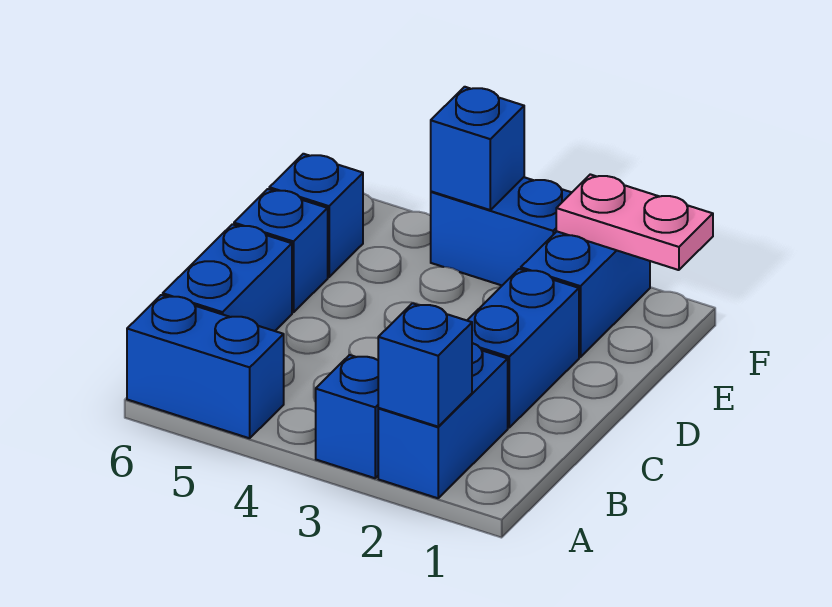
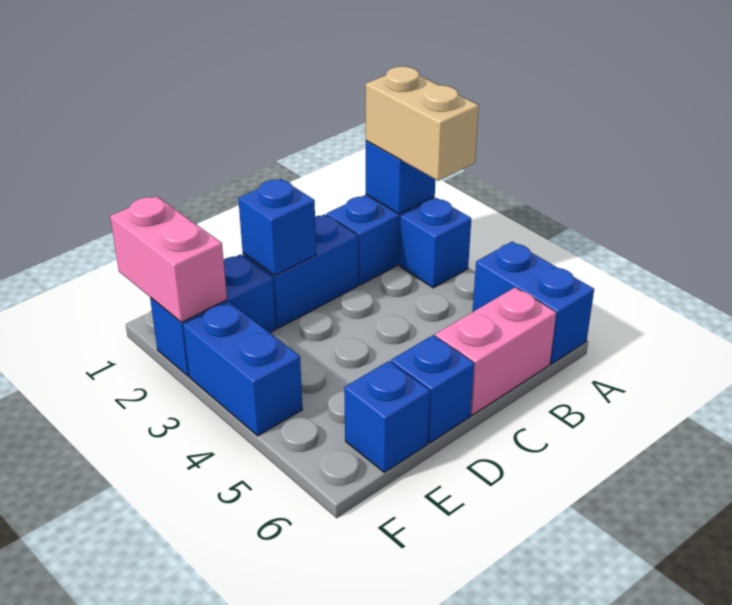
none -> tan 1x2 brick [366,67,479,181]
blue 1x2 brick [163,224,292,331] -> pink 1x2 brick [435,287,556,415]
pink 1x2 plate [556,174,713,270] -> pink 1x2 brick [110,196,227,322]
blue 1x1 brick [431,87,524,210] -> blue 1x1 brick moved to [238,179,316,276]

